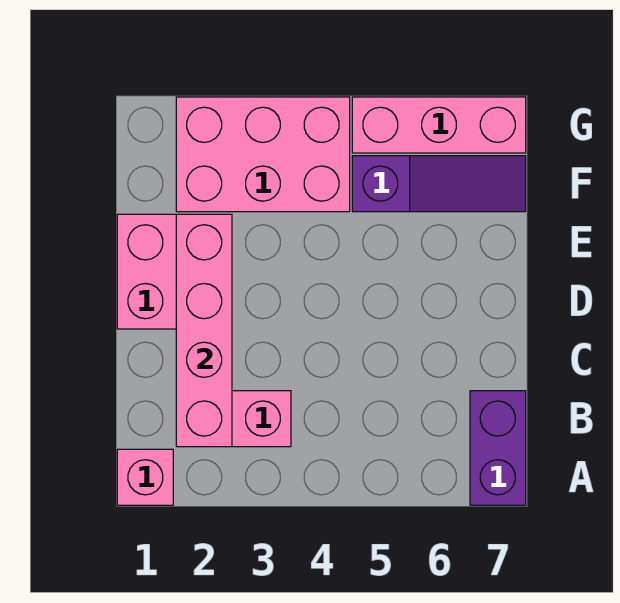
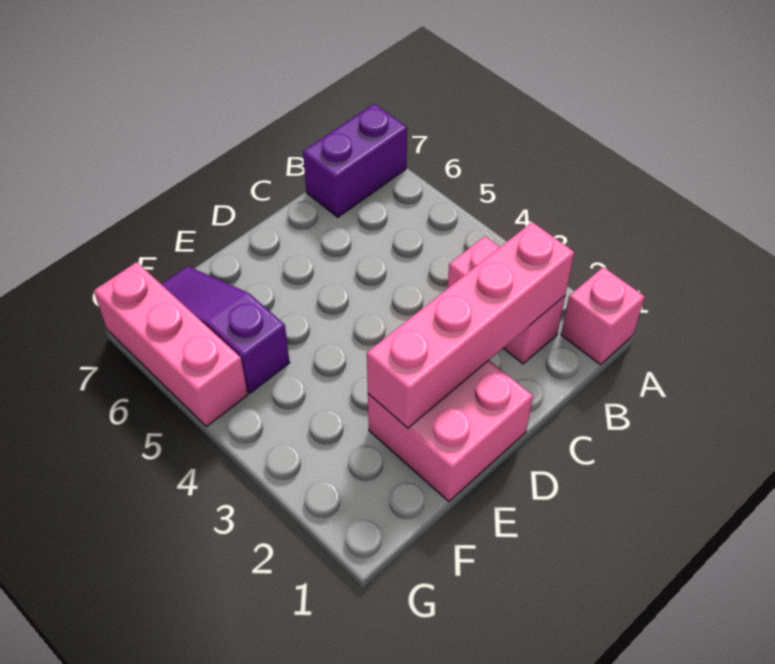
pink 2x3 brick [176,97,350,212] -> none

